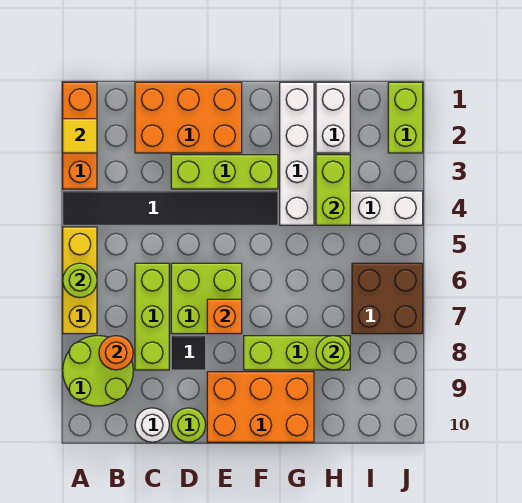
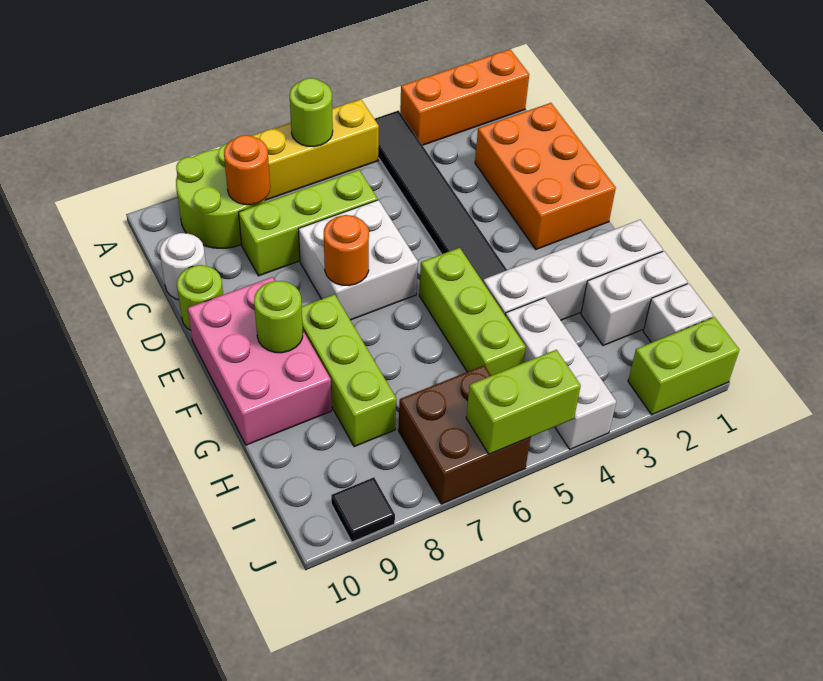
yellow 1x1 tile [63,119,97,153] -> none
lime 1x3 brick [171,155,278,189] -> lime 1x3 brick moved to [419,248,526,376]
lime 2x2 brick [171,263,242,334] -> white 2x2 brick [298,200,418,320]
black 1x1 tile [171,336,206,370] -> black 1x1 tile moved to [331,477,395,542]
orange 1x1 brick [207,299,242,334] -> orange 1x1 round brick [324,215,369,286]
orange 2x3 brick [207,372,314,442] -> pink 2x3 brick [188,277,332,445]
lime 1x2 brick [316,155,350,225] -> lime 1x2 brick moved to [466,350,581,454]
lime 1x1 round brick [316,336,350,370] -> lime 1x1 round brick moved to [254,281,303,353]
none -> white 1x1 brick [643,284,713,343]

